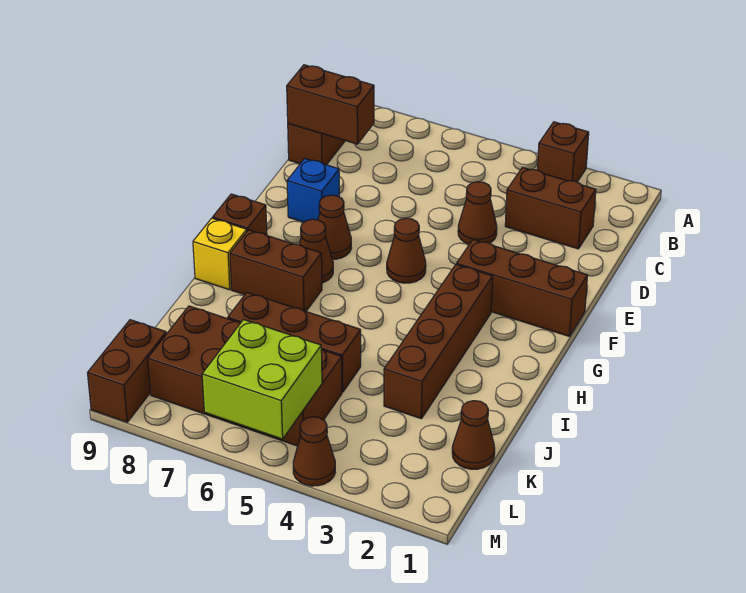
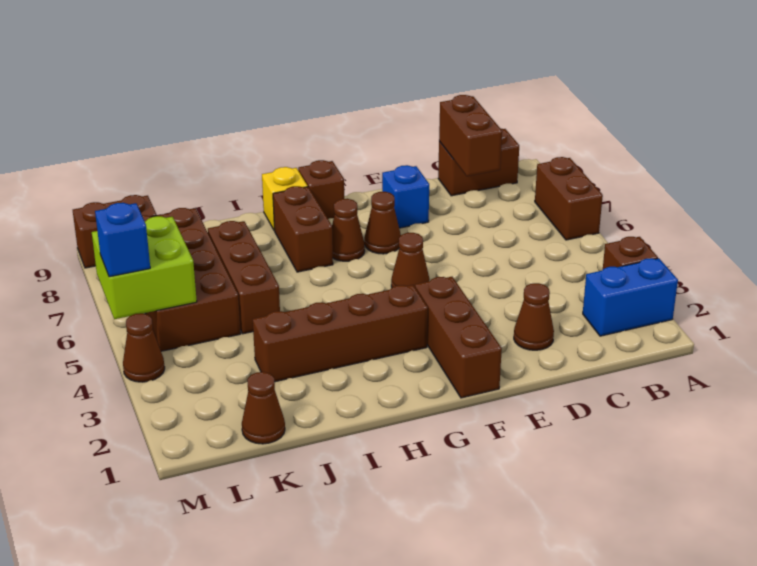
none -> blue 1x2 brick [583,258,678,336]
brown 1x2 brick [505,167,596,249] -> brown 1x2 brick moved to [535,157,603,240]
brown 1x1 cone [458,182,497,244] -> brown 1x1 cone moved to [514,283,554,350]
none -> blue 1x1 brick [95,203,150,277]

